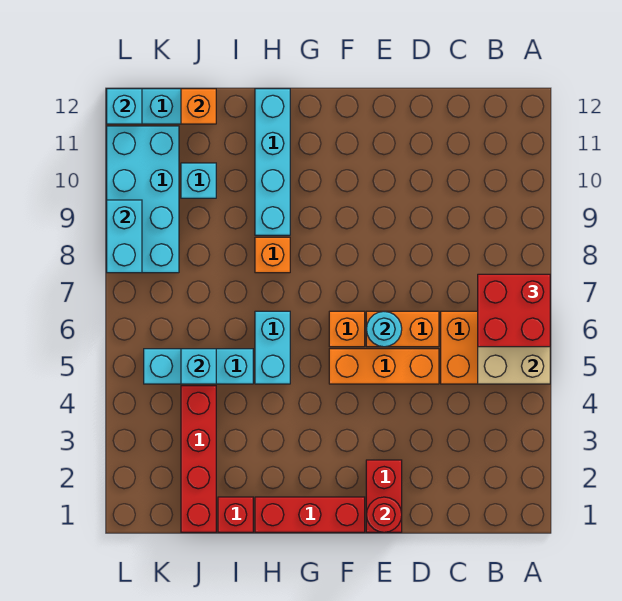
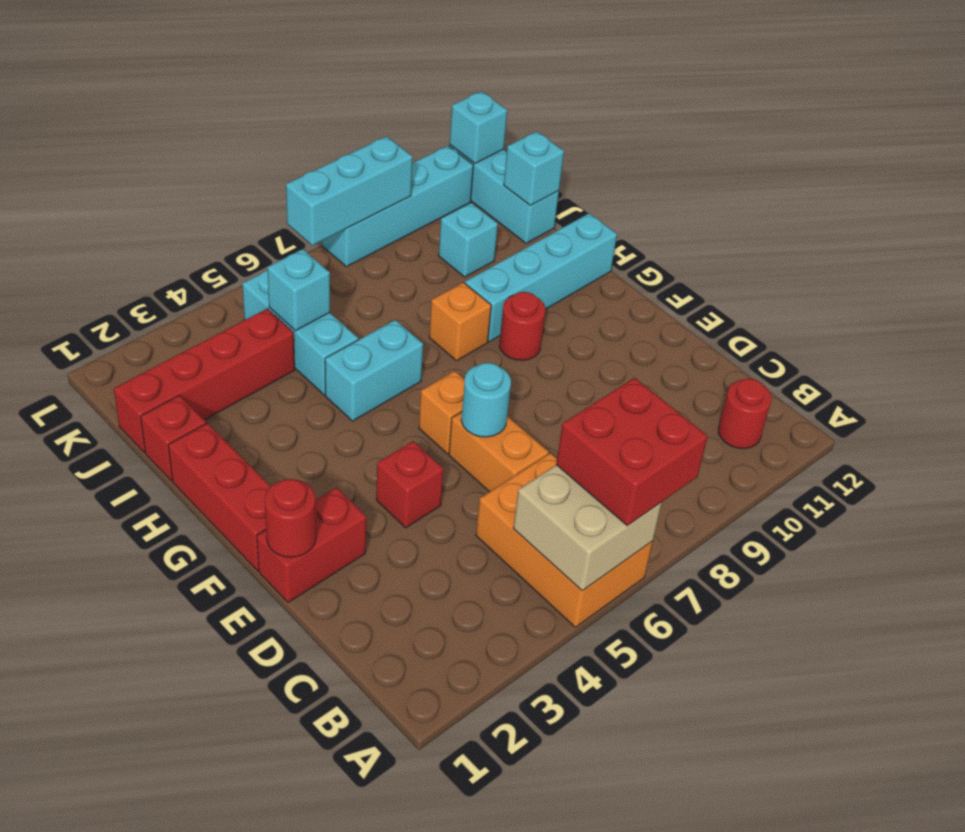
none -> red 1x1 round brick [718,379,772,449]
orange 1x3 brick [329,349,439,384] -> none
none -> red 1x1 brick [376,441,443,528]
none -> red 1x1 round brick [499,292,545,360]
orange 1x1 brick [181,89,216,124] -> cyan 1x1 brick [504,131,564,206]
cyan 2x4 brick [107,126,179,273] -> cyan 1x4 brick [322,146,473,267]
cyan 1x2 brick [107,200,142,273] -> cyan 1x3 brick [286,136,413,245]

